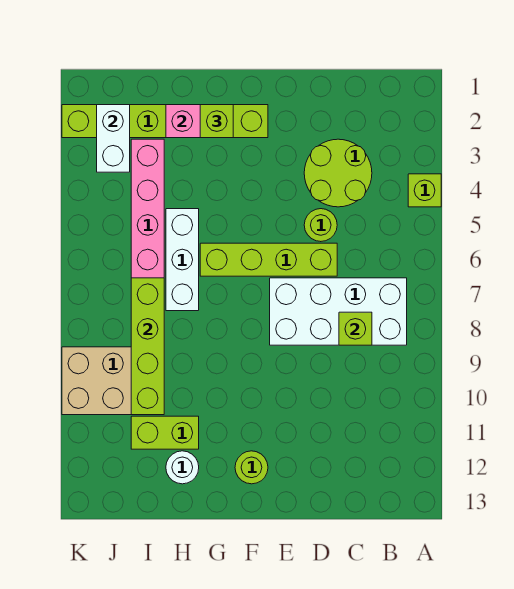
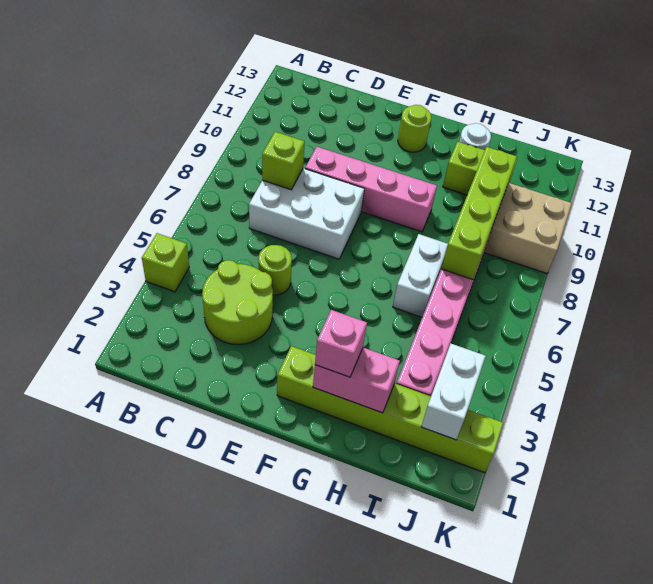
white 2x4 brick [270,278,407,345] -> white 2x3 brick [249,168,364,259]
lime 1x4 brick [200,243,337,276] -> none
none -> pink 1x4 brick [305,147,437,232]
lime 1x1 brick [200,105,233,138] -> pink 1x1 brick [315,310,367,377]
white 1x3 brick [166,209,199,311] -> white 1x2 brick [393,234,448,317]

